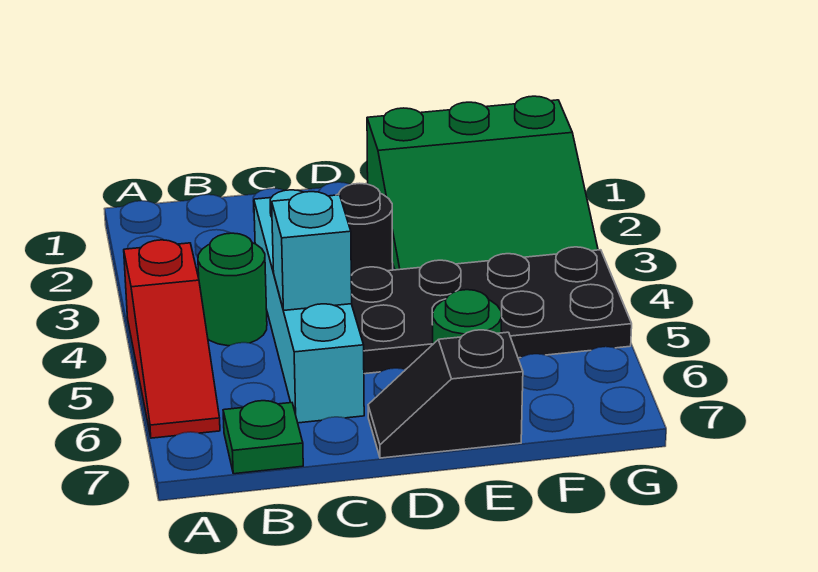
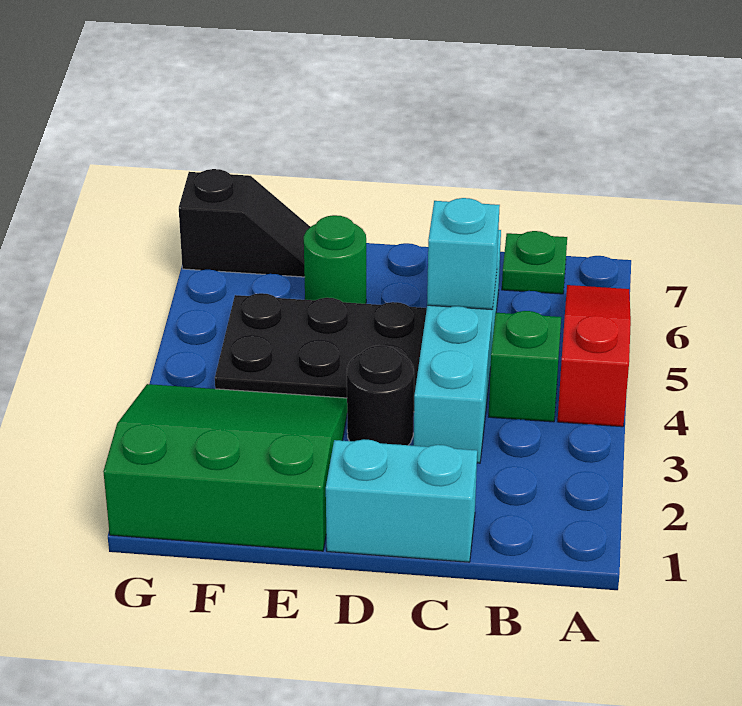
green 1x1 round brick [198,233,267,346] -> green 1x1 brick [489,311,561,422]
none -> cyan 1x2 brick [326,439,477,562]
black 2x4 plate [351,247,632,374] -> black 2x3 plate [215,293,427,398]
black 1x2 slope [368,330,523,458] -> black 1x2 slope moved to [179,169,310,277]

